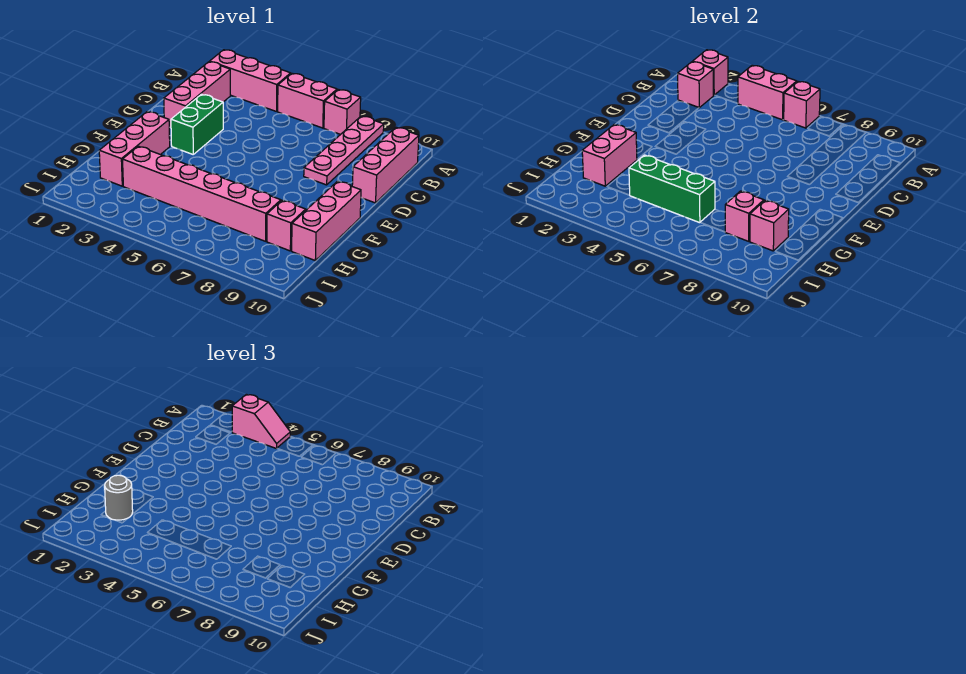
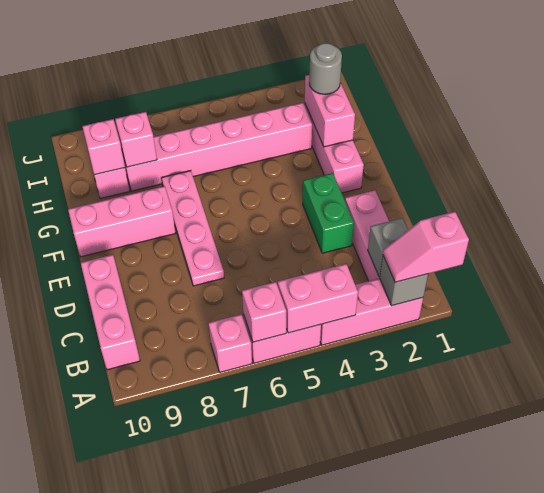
pink 1x1 brick [693,50,728,95] -> grey 1x1 brick [380,256,428,306]
pink 1x2 slope [232,394,290,449] -> pink 1x2 slope moved to [383,212,469,282]
pink 1x4 plate [304,116,384,185] -> pink 1x4 plate moved to [162,171,224,286]
pink 1x1 brick [678,62,713,108] -> grey 1x1 brick [368,218,408,277]
pink 1x3 brick [292,181,361,260] -> pink 1x3 brick turned to [68,186,175,257]
green 1x3 brick [629,155,715,223] -> none

